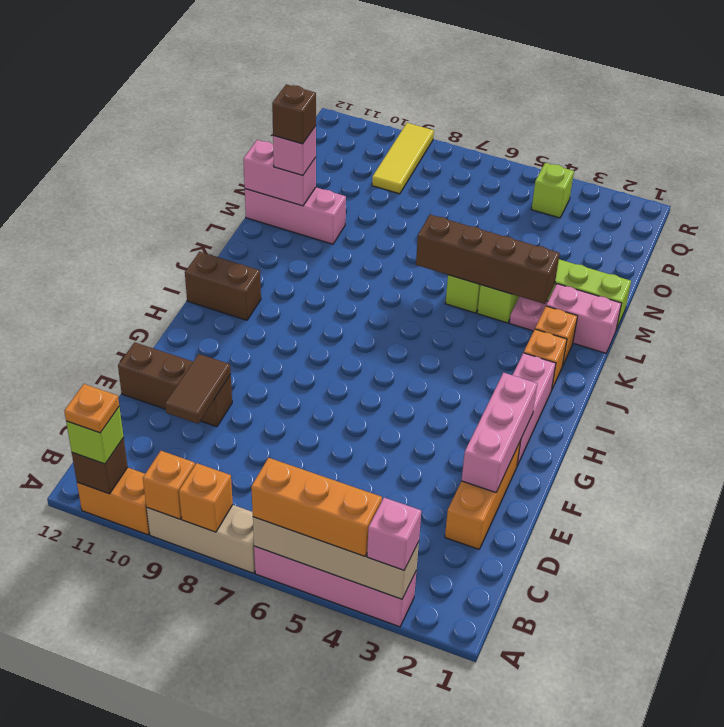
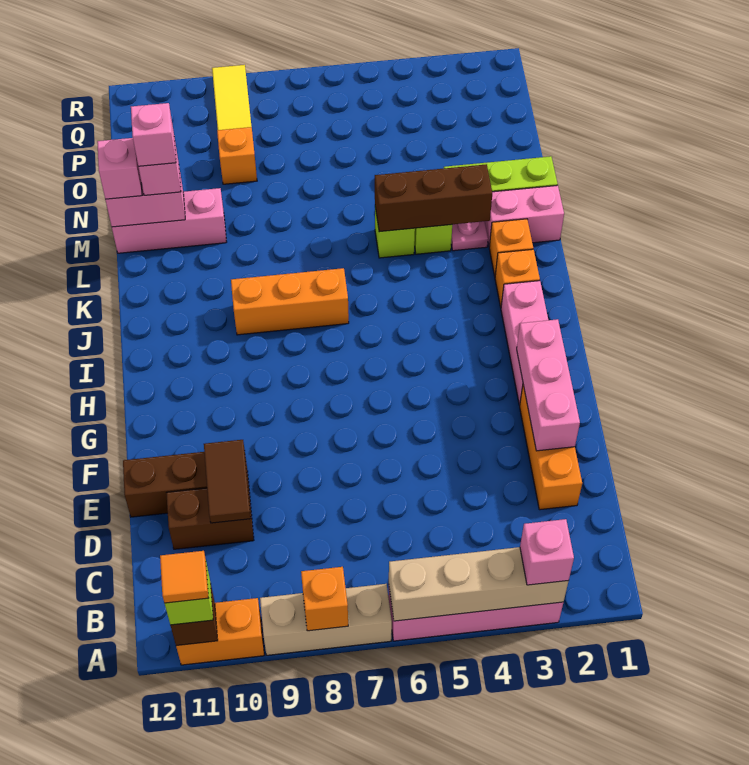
orange 1x3 brick [251,458,382,556] -> orange 1x3 brick moved to [231,268,349,335]
orange 1x1 brick [143,451,195,519] -> orange 1x1 brick moved to [217,127,257,184]
orange 1x1 plate [64,384,119,433] -> orange 1x1 tile [160,551,208,603]
brown 1x2 brick [185,252,261,320] -> brown 1x2 brick moved to [166,488,254,549]
brown 1x4 brick [416,215,560,304] -> brown 1x3 brick [375,164,492,232]
brown 1x1 brick [272,84,316,144] -> pink 1x1 brick [131,103,176,166]
none -> pink 1x1 brick [97,138,142,199]
lime 1x1 brick [531,163,574,218] -> none

